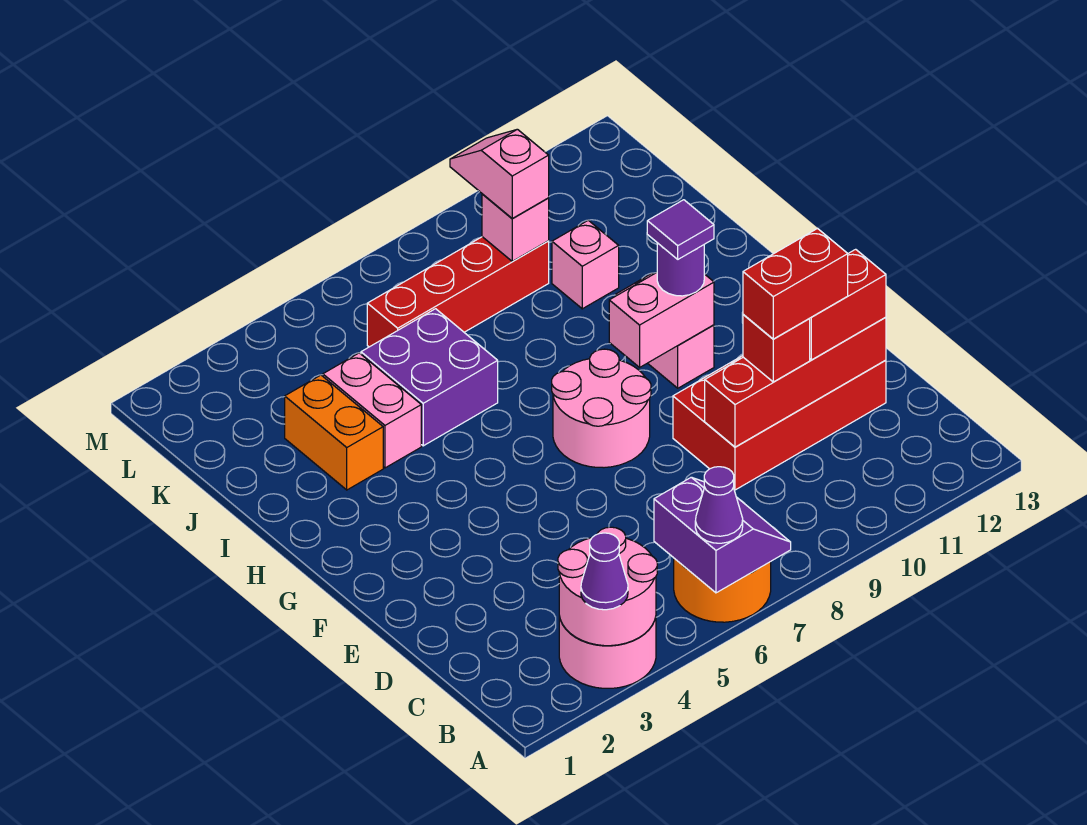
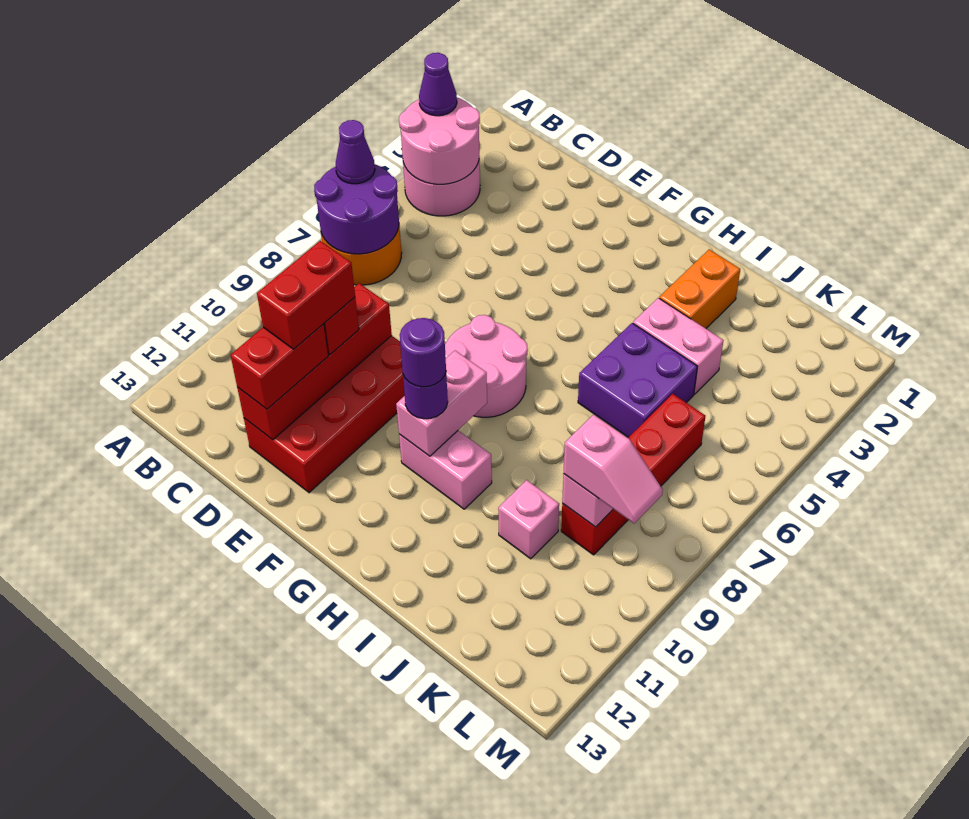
purple 2x2 slope [654,477,791,593] -> purple 2x2 round brick [314,164,399,254]
purple 1x1 tile [647,200,714,259] -> purple 1x1 round brick [400,318,446,387]
orange 1x2 brick [285,375,383,490] -> orange 1x2 brick turned to [659,249,740,328]

